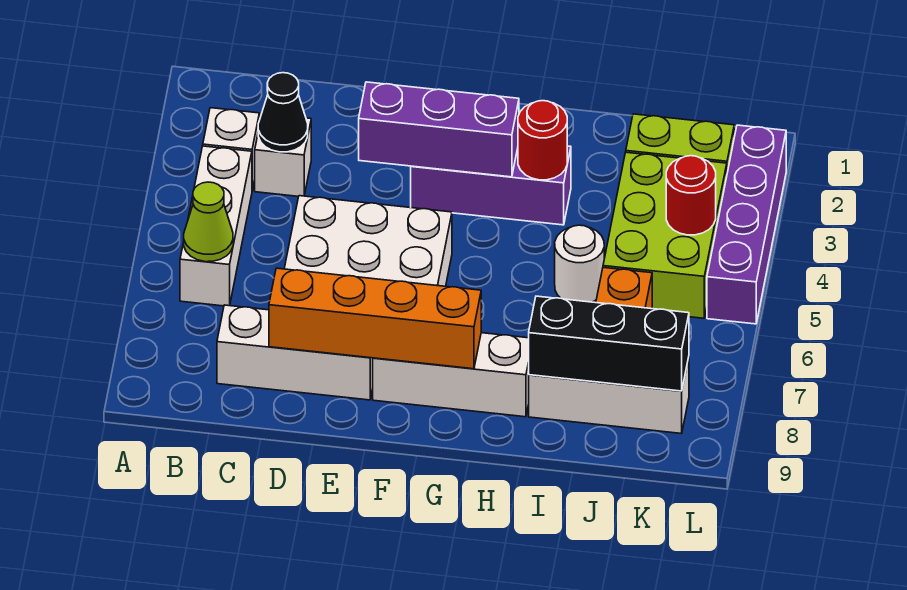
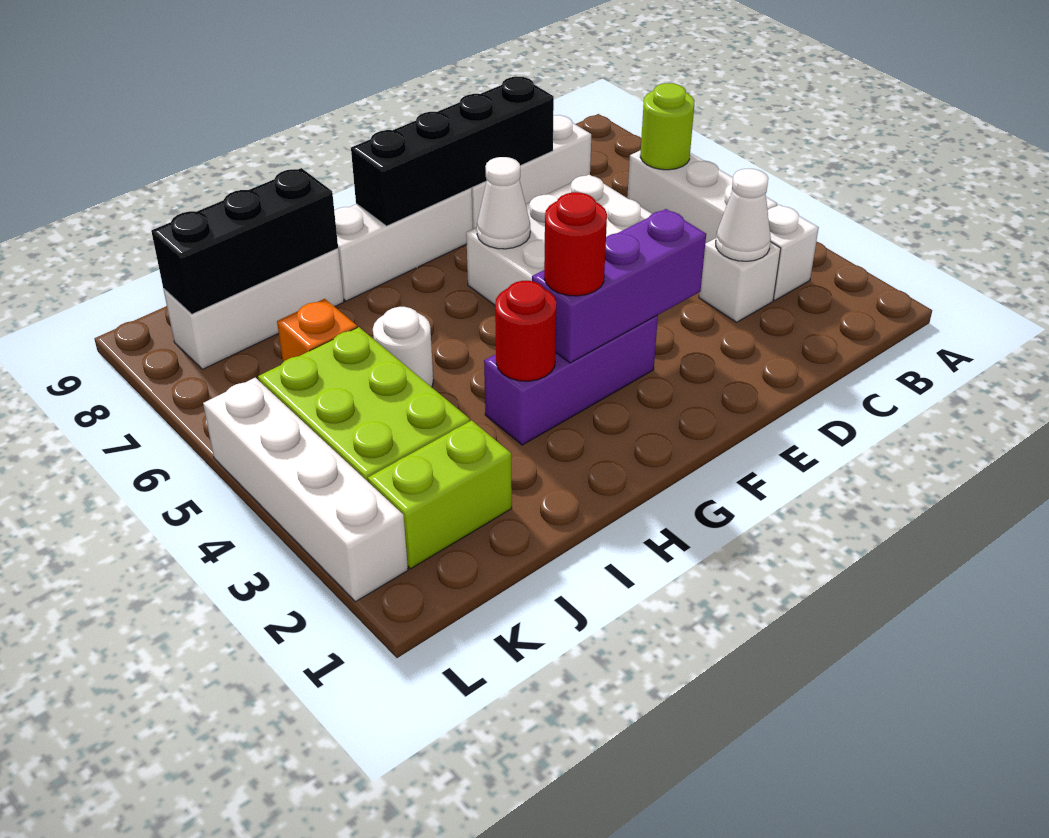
lime 1x1 cone [184,182,233,262] -> lime 1x1 round brick [640,83,694,170]
black 1x1 cone [258,73,308,152] -> white 1x1 cone [716,169,771,261]
orange 1x4 brick [269,268,481,369] -> black 1x4 brick [351,77,554,226]
none -> white 1x1 cone [477,157,530,249]
red 1x1 round brick [666,156,716,235] -> red 1x1 round brick moved to [544,192,607,296]
purple 1x4 brick [707,125,786,324] -> white 1x4 brick [203,378,408,602]

